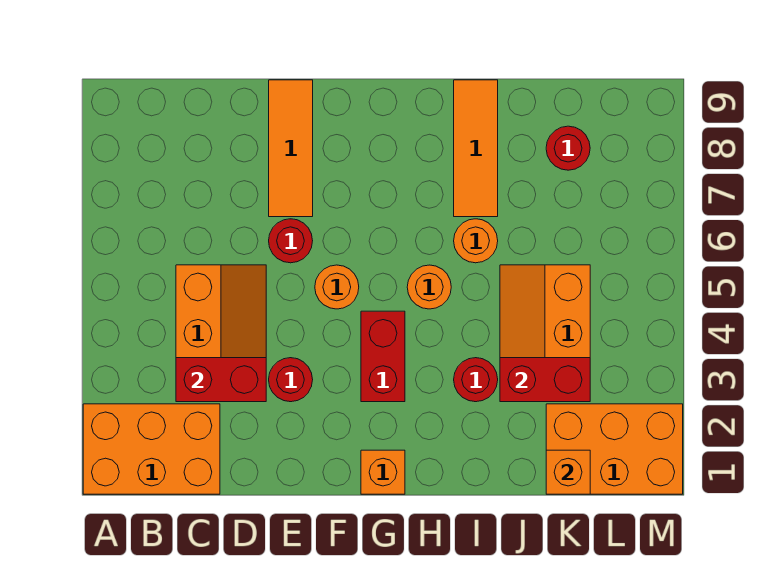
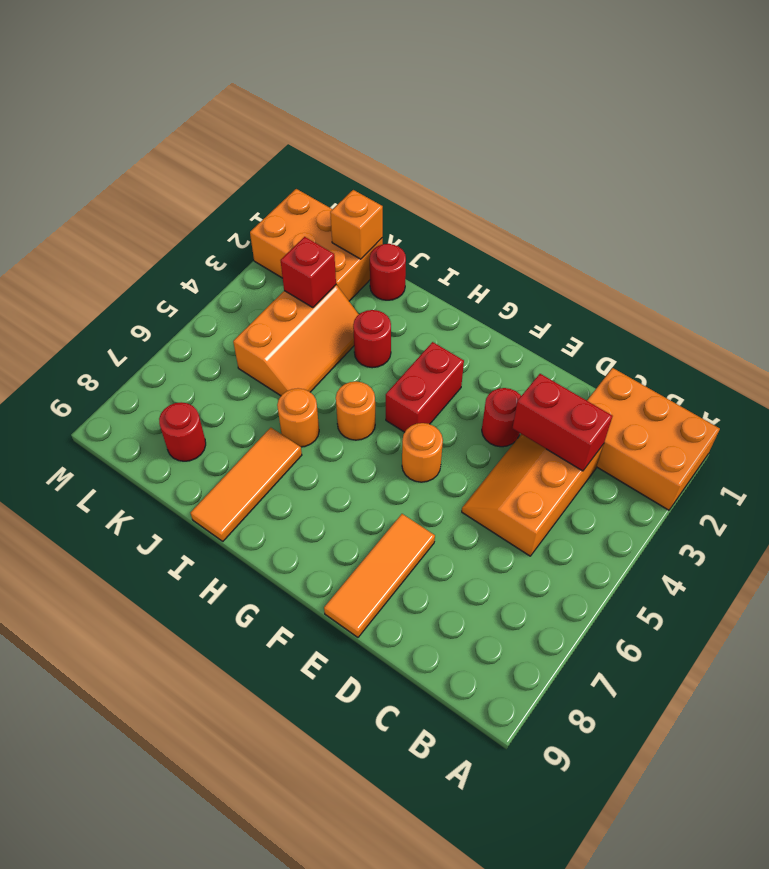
red 1x1 round brick [269,219,313,263] -> red 1x1 round brick moved to [370,244,406,300]
orange 1x1 brick [361,450,405,494] -> none
red 1x2 brick [500,358,590,402] -> red 1x1 brick [281,237,336,308]

